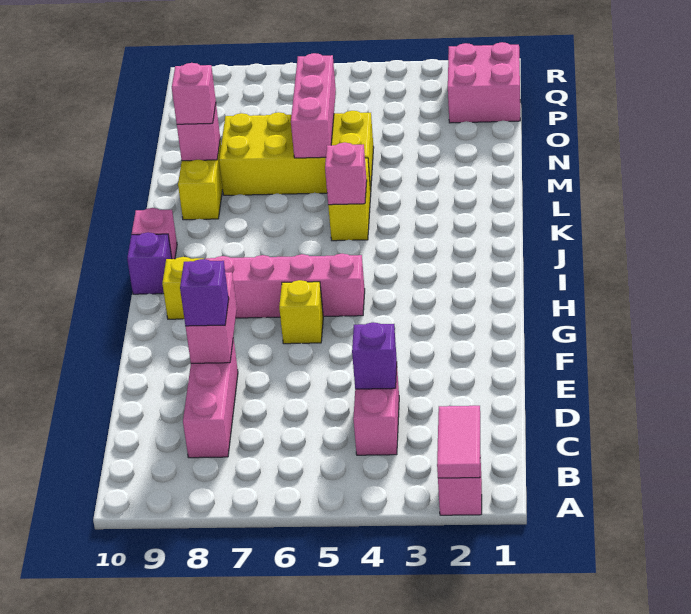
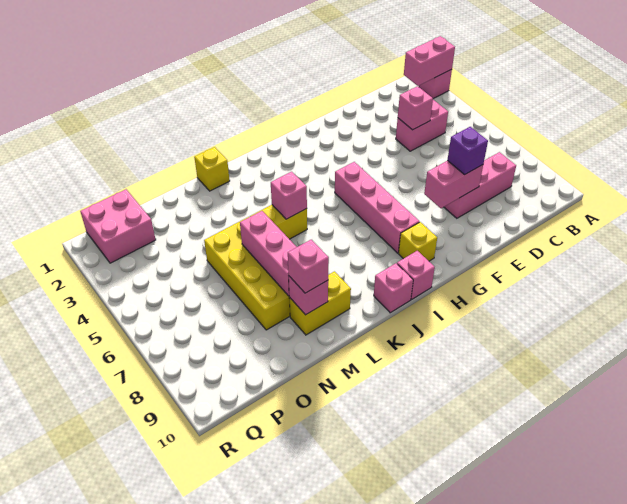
pink 1x2 tile [437,406,480,478] -> pink 1x2 brick [404,36,455,86]
purple 1x1 brick [352,322,397,389] -> pink 1x1 brick [398,86,433,130]
yellow 1x1 brick [279,280,323,344] -> yellow 1x1 brick moved to [194,147,230,191]
purple 1x1 brick [127,232,172,294] -> pink 1x1 brick [397,251,435,299]
pink 1x3 brick [291,53,336,158] -> pink 1x3 brick turned to [240,211,296,296]

